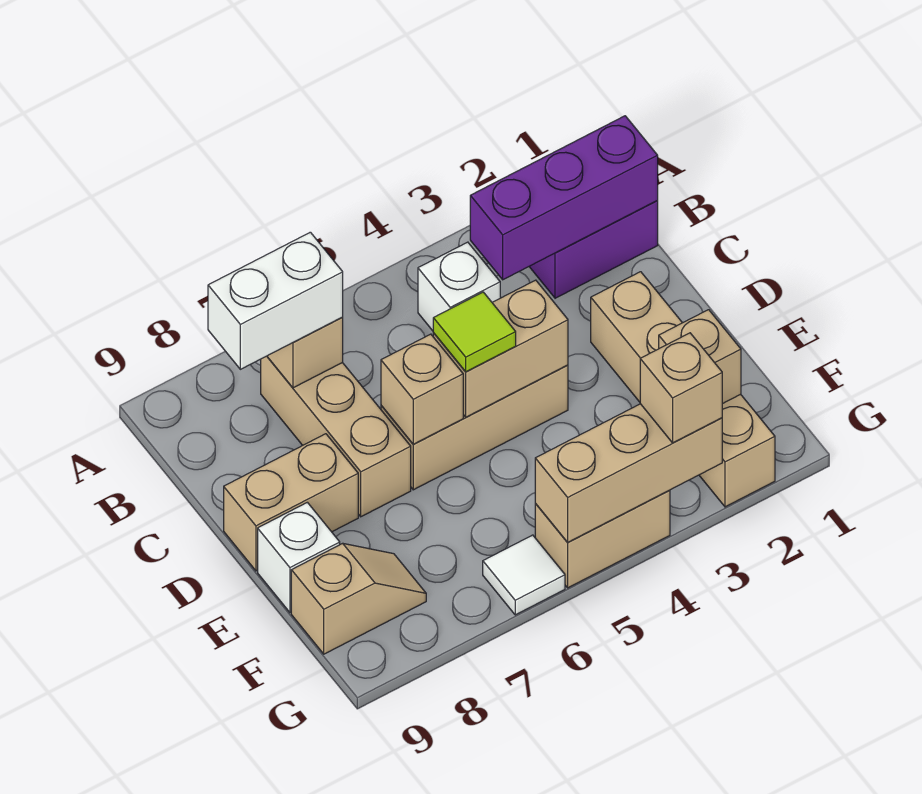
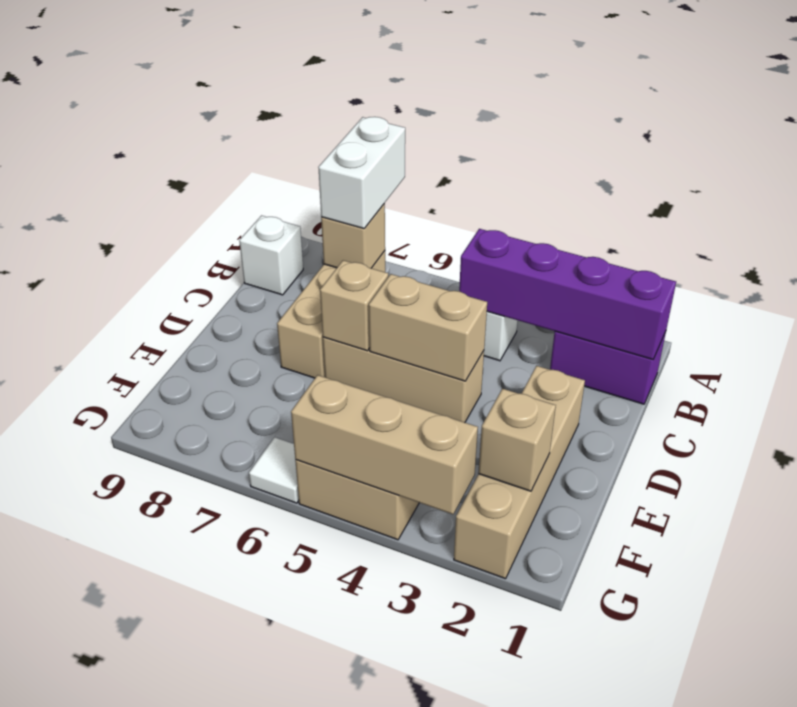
purple 1x3 brick [470,116,658,280] -> purple 1x4 brick [459,229,676,359]
white 1x2 brick [208,232,343,369] -> white 1x2 brick turned to [318,117,405,229]
lime 1x1 tile [433,292,516,372] -> none
tan 1x2 brick [224,434,358,571] -> none
white 1x1 brick [258,502,340,612] -> white 1x1 brick moved to [239,216,303,295]
tan 1x2 slope [291,543,426,654] -> none
tan 1x1 brick [640,333,722,443] -> none

